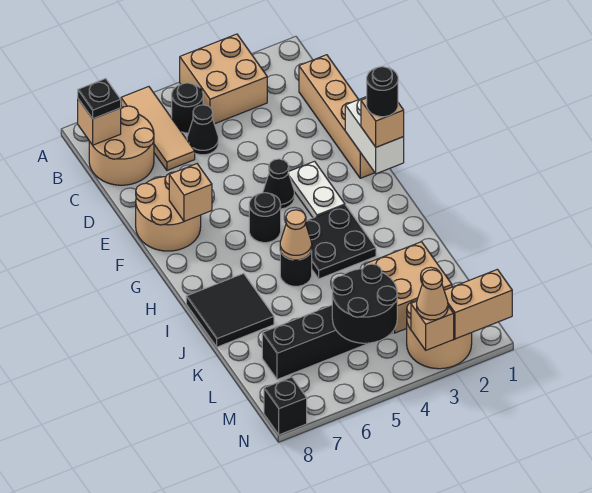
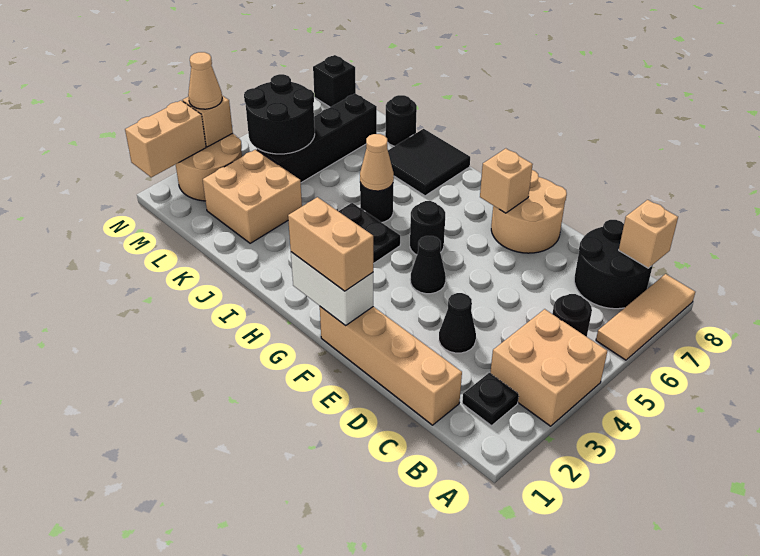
tan 1x3 tile [121,87,195,170] -> tan 1x3 tile turned to [596,274,695,360]
tan 2x2 round brick [89,106,154,185] -> black 2x2 round brick [574,220,653,309]
black 1x1 plate [78,79,121,119] -> black 1x1 plate moved to [462,373,519,426]
black 1x1 cone [187,105,218,155] -> black 1x1 cone moved to [439,293,476,353]
white 1x2 plate [288,161,345,218] -> none
tan 1x1 brick [361,98,404,147] -> tan 1x2 brick [288,197,373,291]
black 1x1 round brick [367,67,398,117] -> black 1x1 round brick moved to [385,95,417,146]

